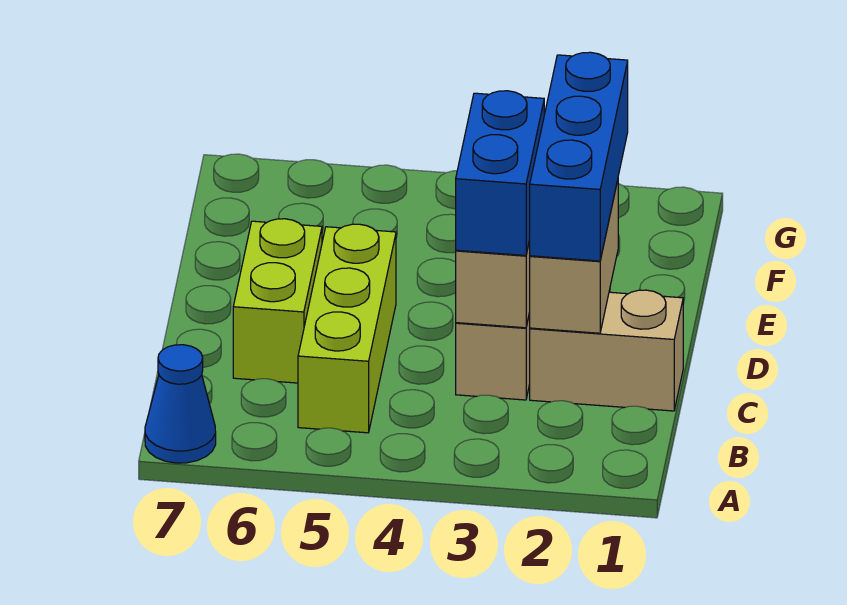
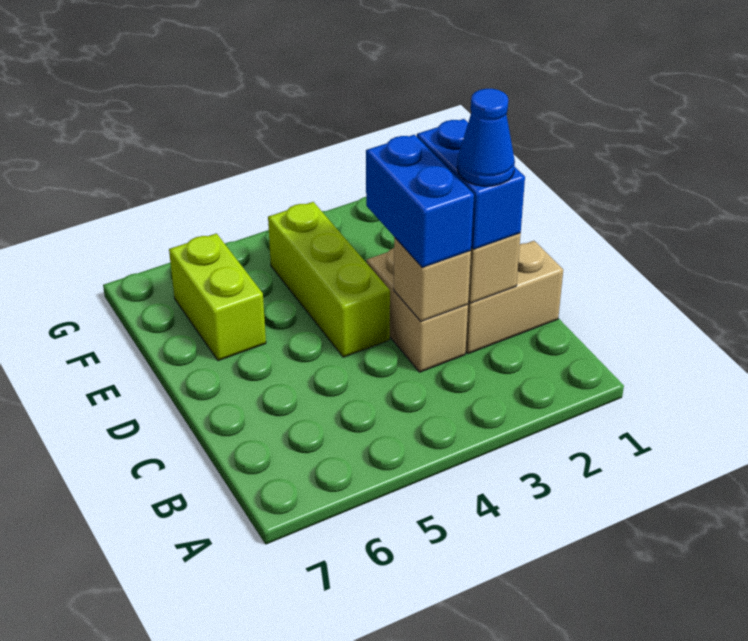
blue 1x1 cone [145,345,216,463] -> blue 1x1 cone moved to [457,89,515,186]
lime 1x3 brick [298,224,396,433] -> lime 1x3 brick moved to [268,202,390,357]
blue 1x3 brick [529,52,628,261] -> blue 1x2 brick [417,119,525,249]
lime 1x2 brick [233,219,322,383] -> lime 1x2 brick moved to [169,234,266,361]

